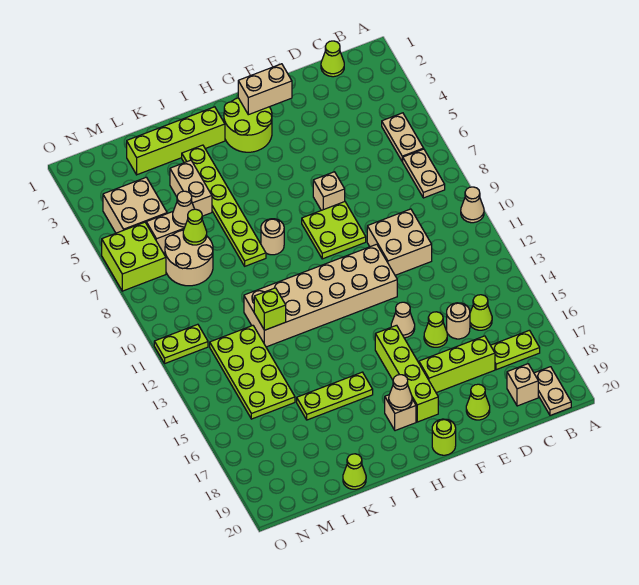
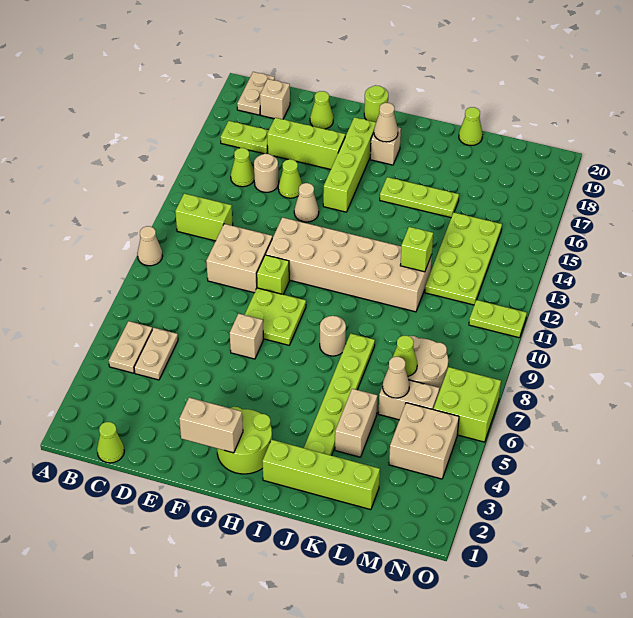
tan 1x2 plate [402,149,445,198] -> tan 1x2 plate moved to [134,328,178,380]
none -> lime 1x2 brick [175,194,233,241]
none -> lime 1x1 brick [257,255,289,295]

